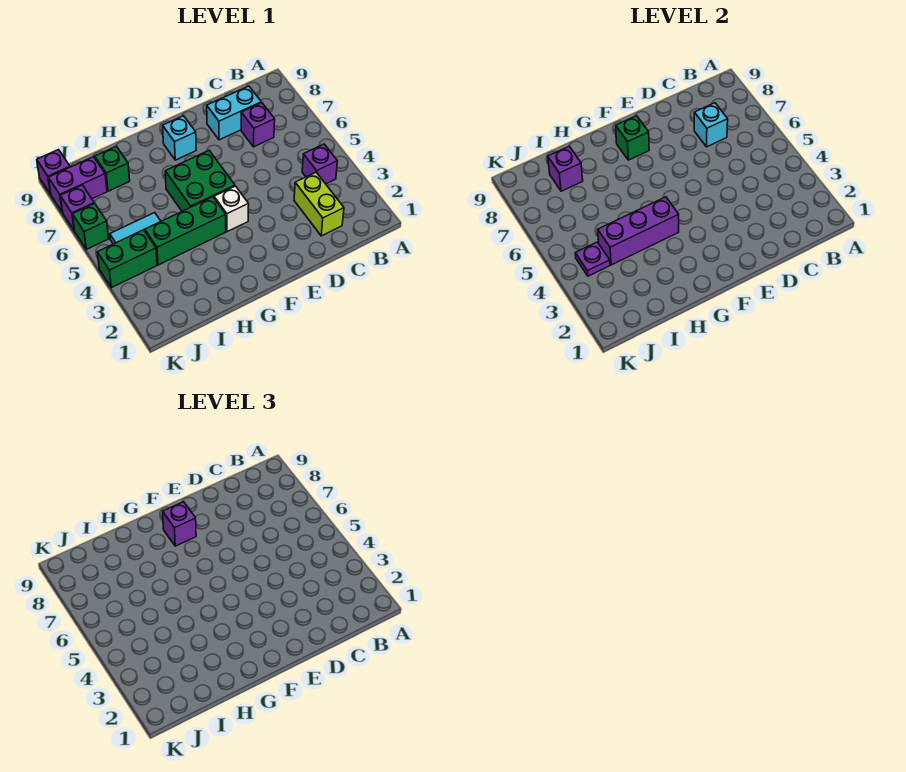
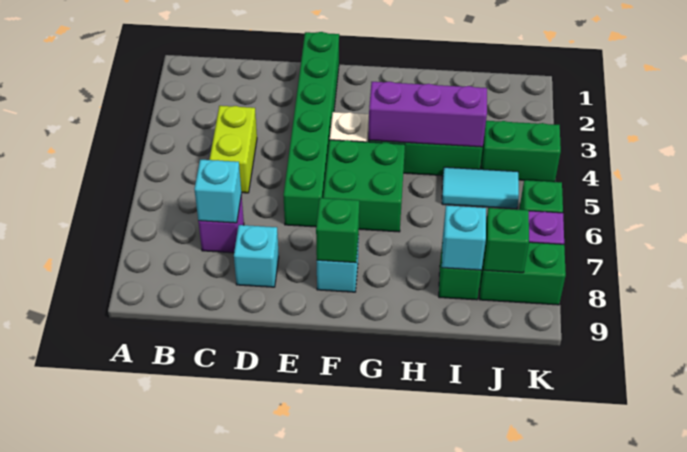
purple 1x1 brick [302,144,337,184] -> none
lime 1x2 brick [294,172,344,236] -> lime 1x2 brick moved to [209,106,257,193]
cyan 1x2 brick [207,86,261,140] -> cyan 1x1 brick [234,225,279,287]
none -> green 1x6 brick [283,32,339,227]
purple 1x1 brick [163,502,196,546] -> none
purple 1x1 brick [548,146,583,191] -> cyan 1x1 brick [442,205,486,270]
purple 1x1 plate [575,242,610,276] -> none
purple 1x2 brick [48,157,107,212] -> green 1x2 brick [479,242,566,305]
none -> green 1x1 brick [484,208,529,273]
purple 1x1 brick [37,150,70,194] -> none

